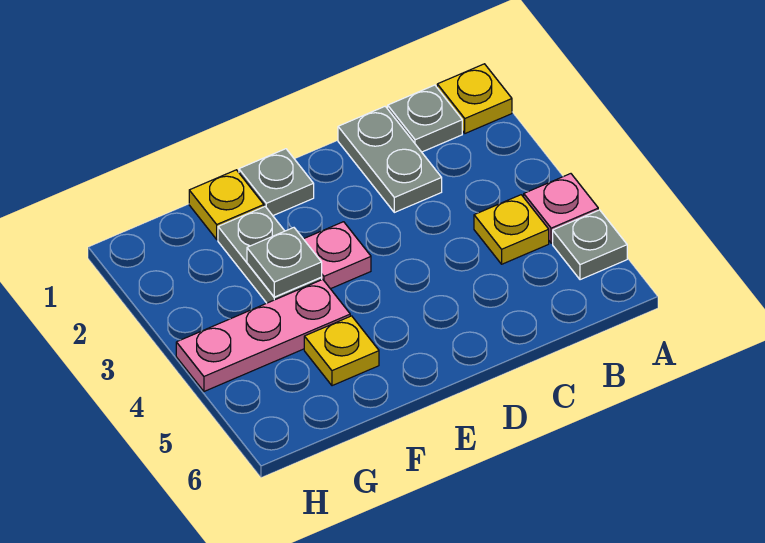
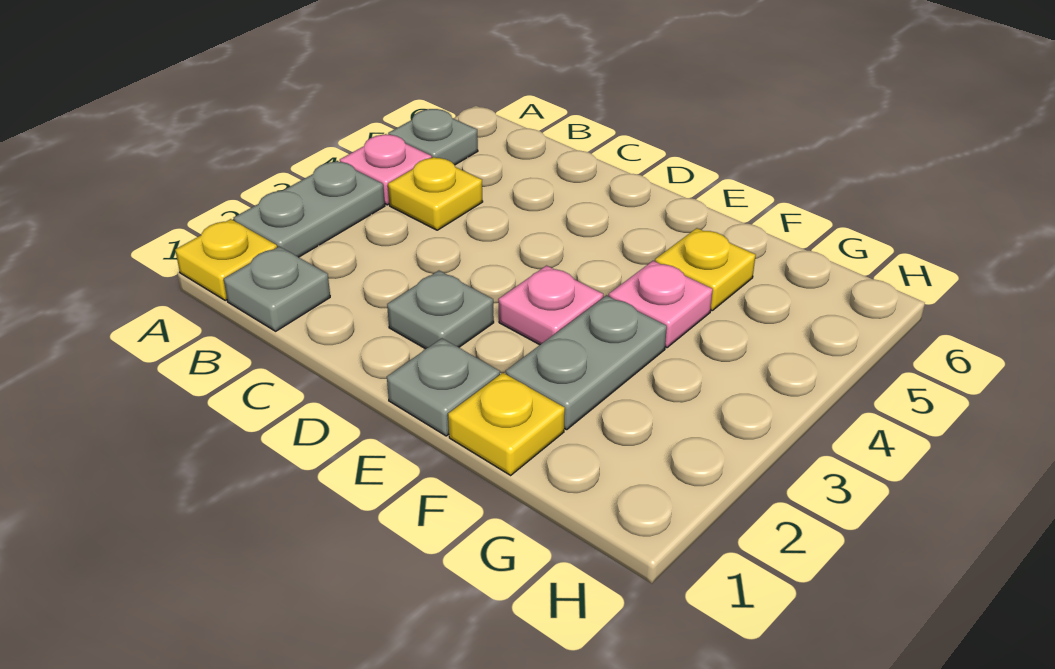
grey 1x2 plate [338,106,442,212] -> grey 1x2 plate moved to [234,161,385,257]
grey 1x1 plate [247,228,322,297] -> grey 1x1 plate moved to [387,271,494,349]
pink 1x3 plate [176,279,350,391] -> pink 1x1 plate [609,261,713,348]

